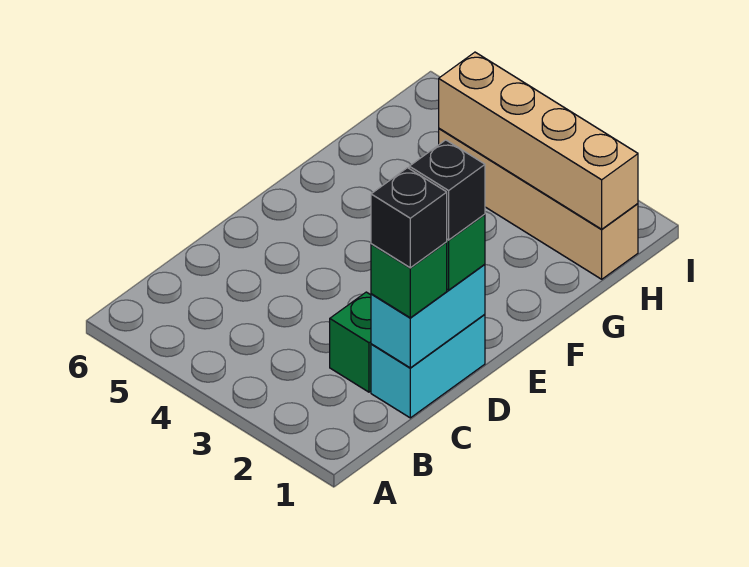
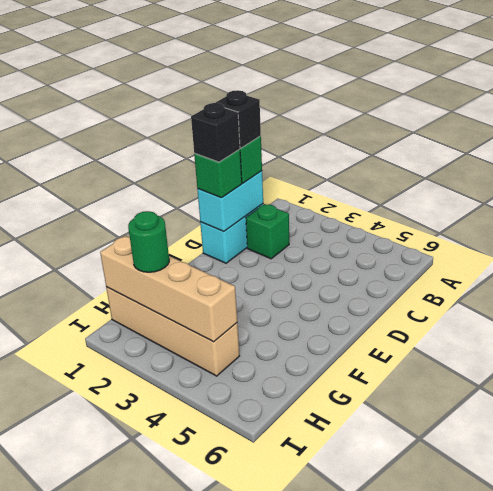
none -> green 1x1 round brick [128,211,169,272]

